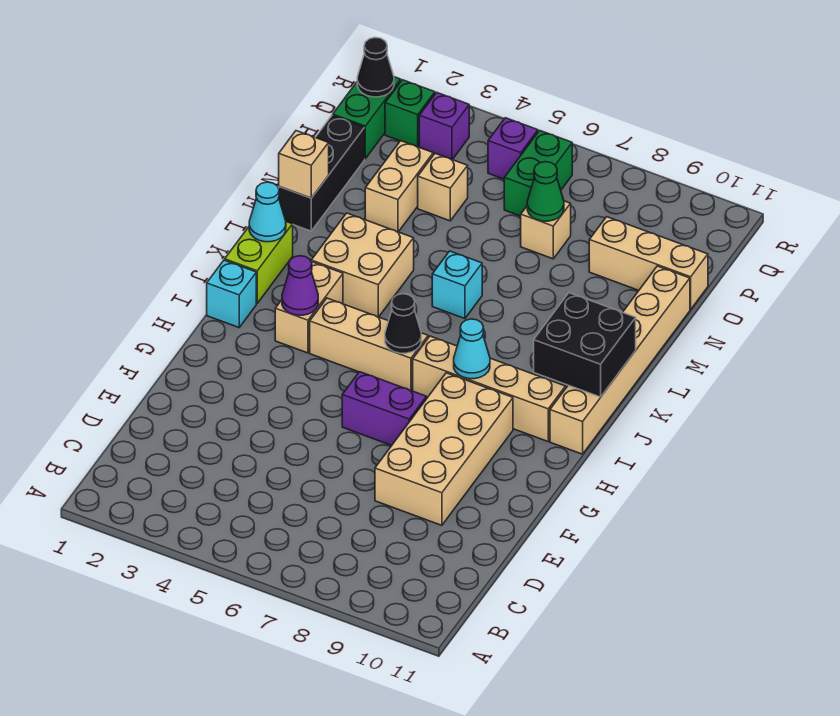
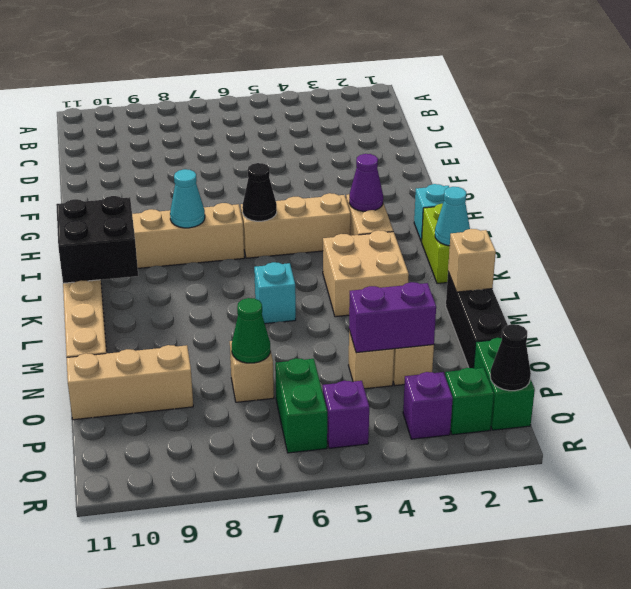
tan 2x4 brick [375,373,513,525] -> none
purple 1x2 brick [342,372,426,445] -> purple 1x2 brick moved to [349,282,436,353]

